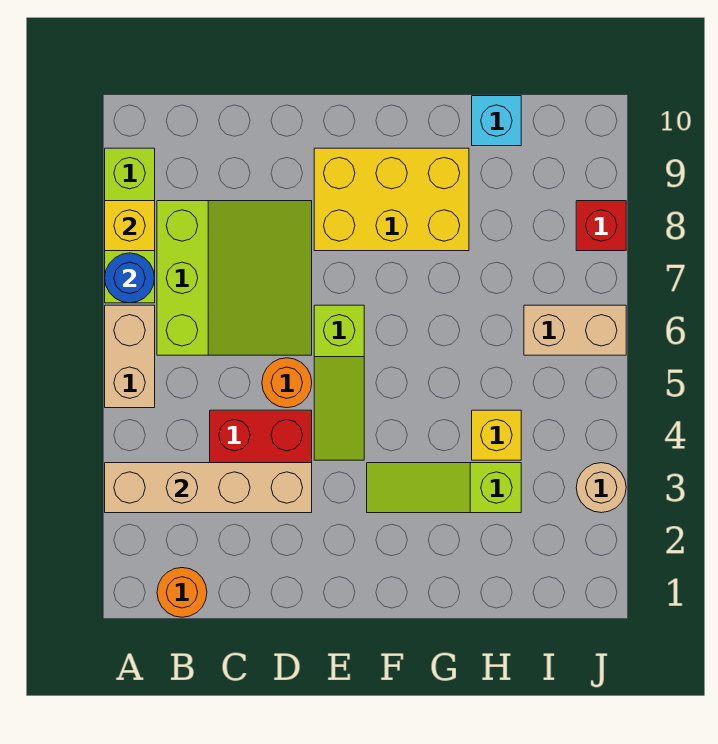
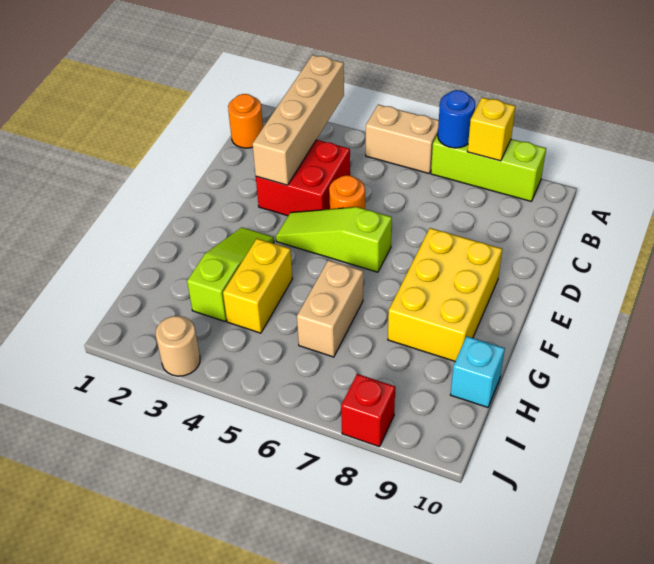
lime 3x3 slope [157,201,312,355] -> none
yellow 1x1 brick [472,410,521,460] -> yellow 1x2 brick [223,239,293,333]
tan 1x2 brick [524,305,626,355] -> tan 1x2 brick moved to [297,260,363,357]

